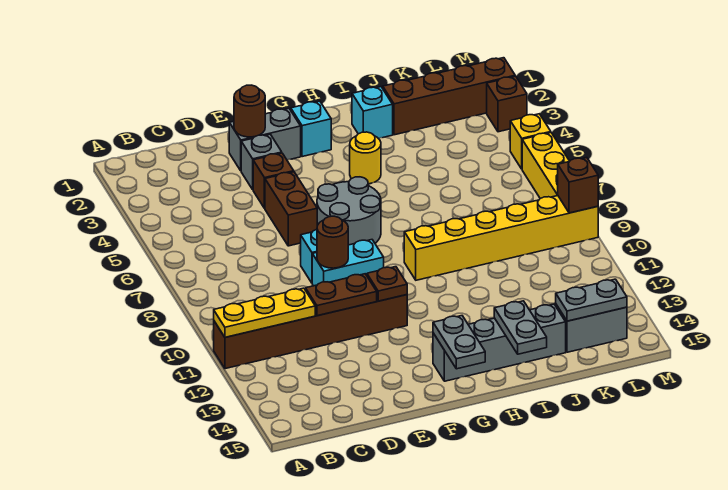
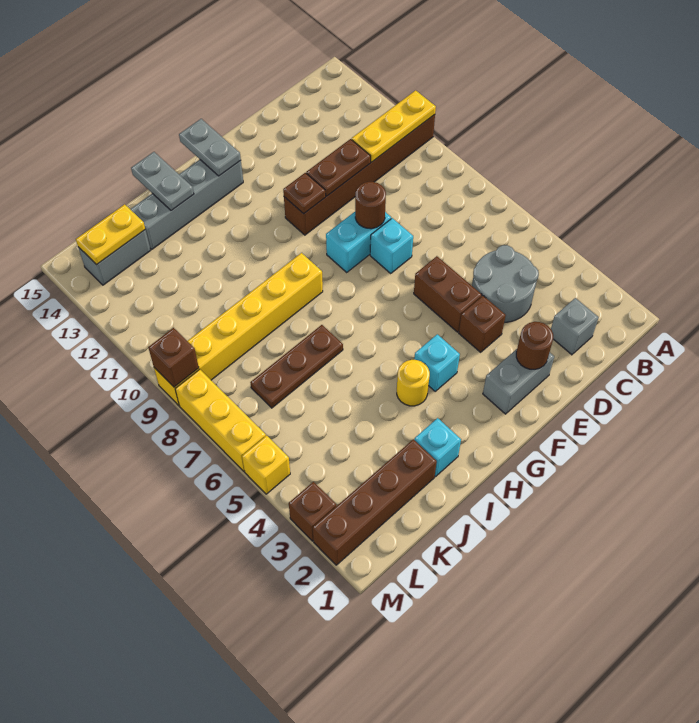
grey 1x1 brick [241,134,282,189] -> grey 1x1 brick moved to [551,298,599,355]
grey 2x2 round brick [317,177,381,245] -> grey 2x2 round brick moved to [472,245,539,322]
cyan 1x1 brick [291,101,331,157] -> cyan 1x1 brick moved to [414,334,460,391]
none -> brown 1x3 plate [250,325,343,408]
grey 1x2 plate [556,279,627,321] -> yellow 1x2 plate [76,204,145,265]

